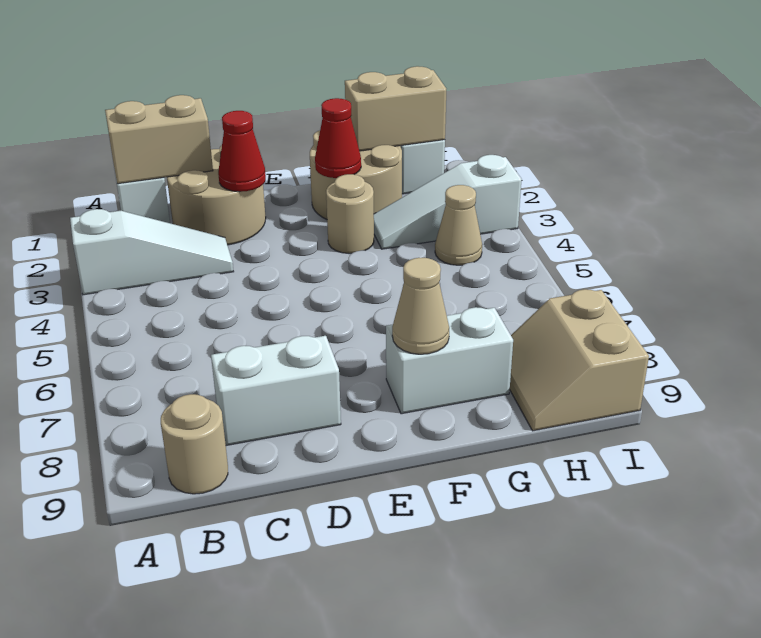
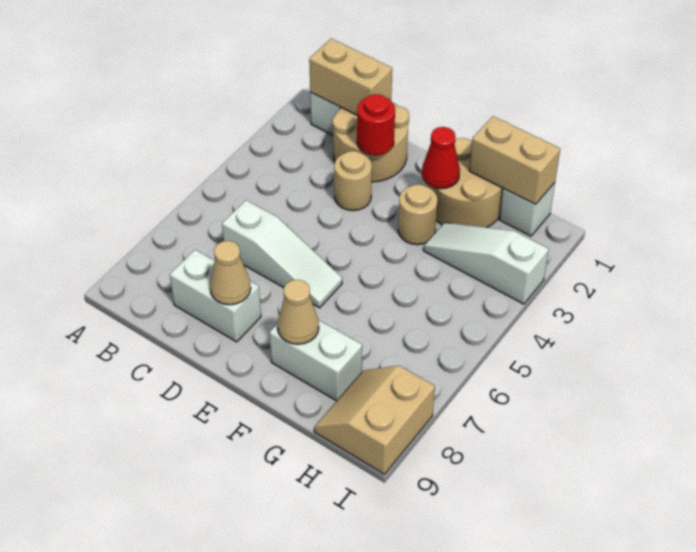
white 1x3 slope [70,209,234,295] -> white 1x3 slope moved to [222,200,342,308]
tan 1x1 round brick [161,394,228,494] -> tan 1x1 round brick moved to [334,151,372,211]
red 1x1 cone [218,111,266,192] -> red 1x1 round brick [357,94,395,155]
tan 1x1 cone [435,185,482,265] -> tan 1x1 cone moved to [210,241,251,305]

